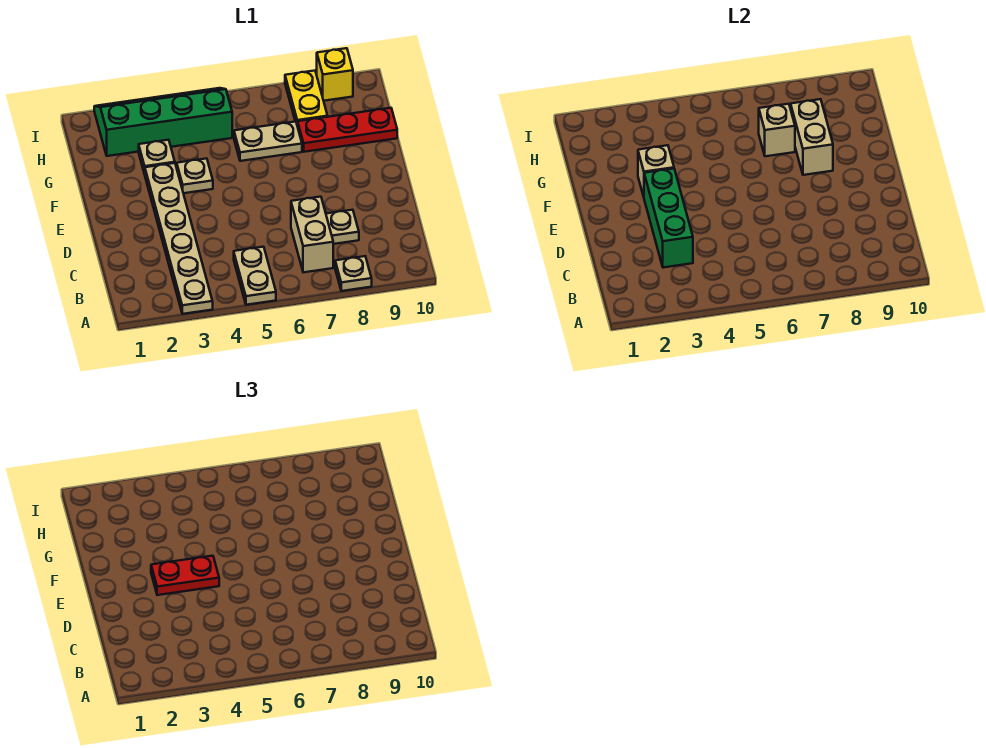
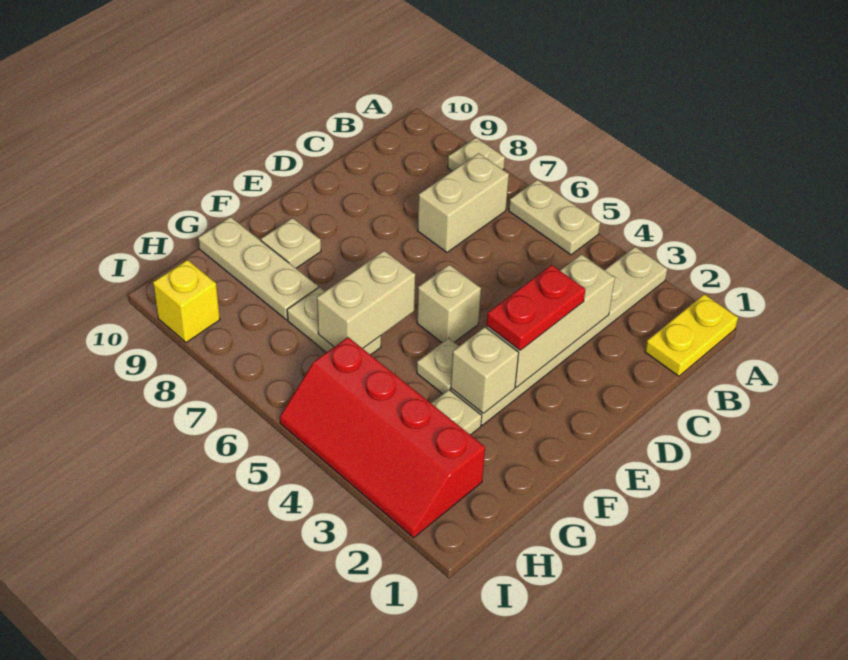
tan 1x2 plate [234,247,276,305] -> tan 1x2 plate turned to [509,180,600,255]
green 1x3 brick [644,169,693,268] -> tan 1x3 brick [486,254,615,387]
tan 1x1 plate [326,210,359,244] -> tan 1x1 plate moved to [261,218,321,268]
red 1x2 plate [151,556,219,595] -> red 1x2 plate turned to [487,265,586,350]
tan 1x2 brick [791,99,833,175] -> tan 1x2 brick moved to [317,251,415,348]
tan 1x1 brick [759,104,795,156] -> tan 1x1 brick moved to [417,265,481,342]
red 1x3 plate [298,108,397,152] -> tan 1x3 plate [198,217,318,320]
green 2x4 slope [94,88,232,156] -> red 2x4 slope [280,337,485,538]
yellow 1x2 plate [285,71,328,126] -> yellow 1x2 plate moved to [645,294,738,376]

